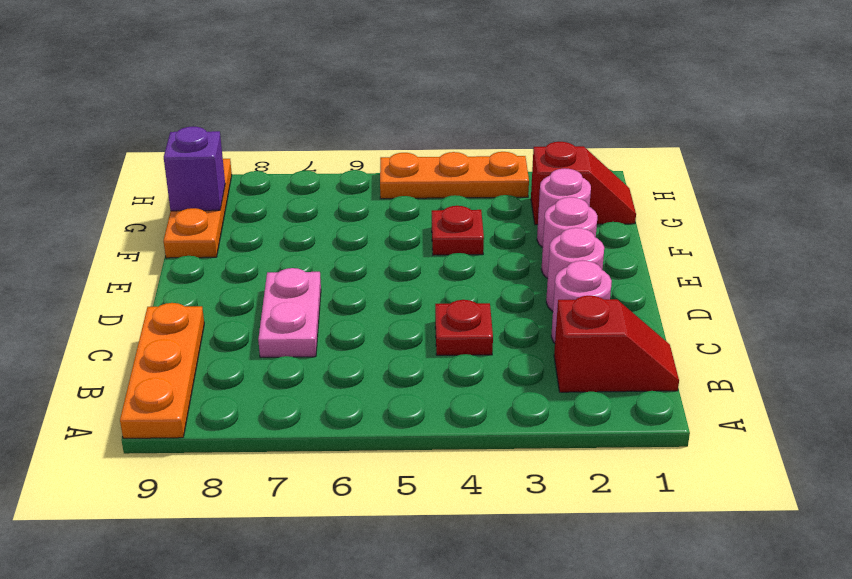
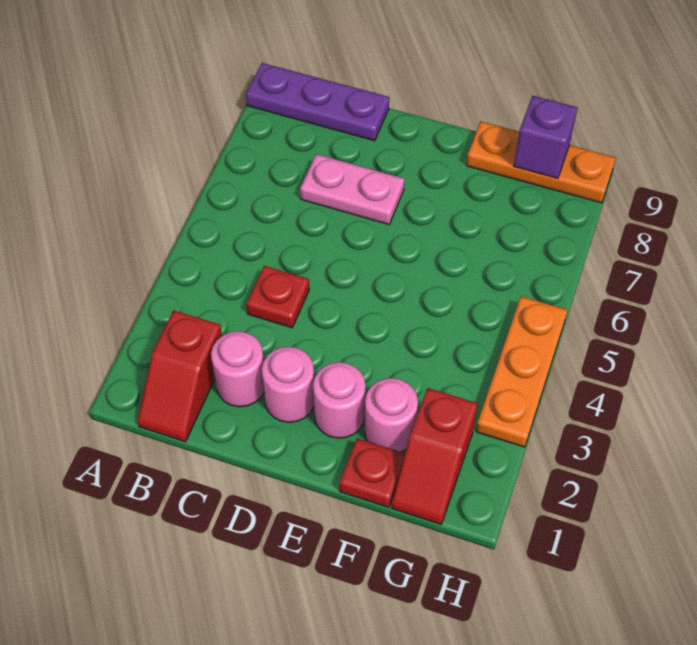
orange 1x3 plate [120,303,204,438] -> purple 1x3 plate [246,63,389,141]
red 1x1 plate [432,206,484,255] -> red 1x1 plate moved to [339,438,405,508]

